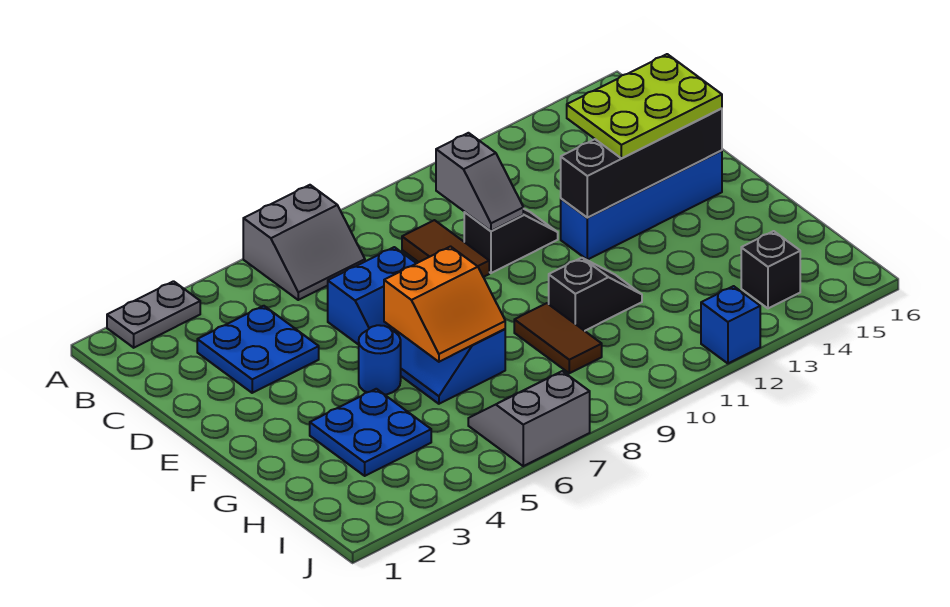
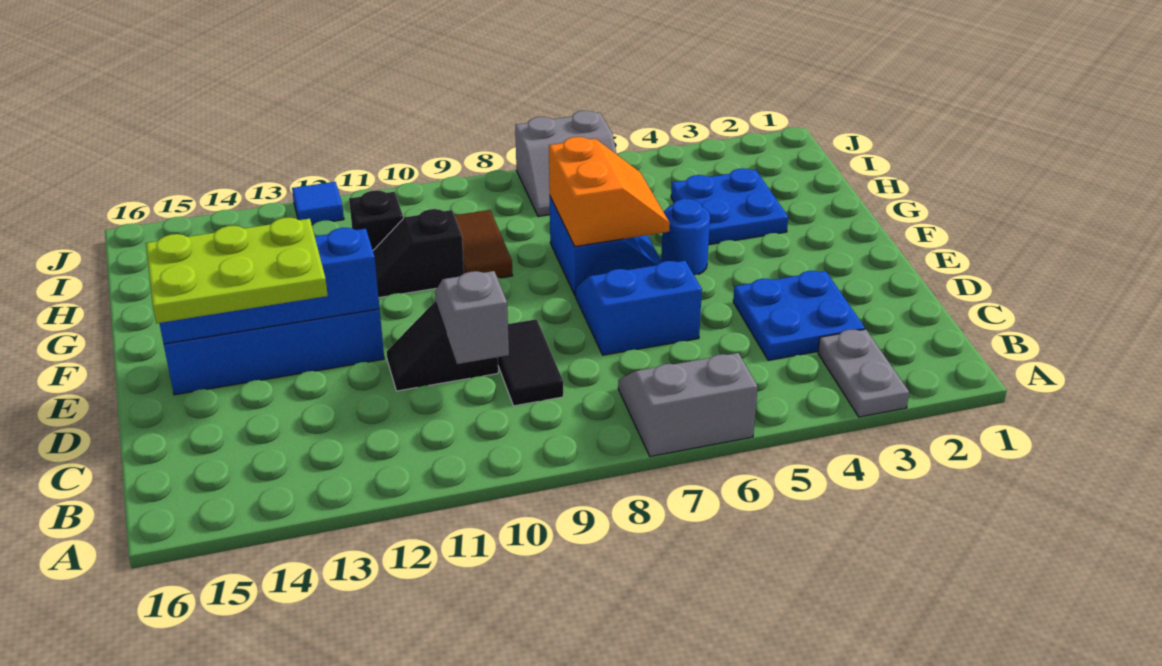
grey 1x2 plate [107,281,200,348] -> grey 1x2 plate turned to [818,329,909,417]
brown 1x2 tile [402,220,489,277] -> black 1x2 tile [498,319,563,406]
black 1x4 brick [561,109,722,218] -> blue 1x4 brick [159,228,380,344]
orange 2x2 slope [384,247,505,362] -> orange 2x2 slope turned to [549,137,670,247]
black 1x1 brick [741,231,800,308] -> black 1x1 brick moved to [349,190,403,250]
blue 1x1 brick [701,286,760,363] -> blue 1x1 tile [292,182,344,224]

